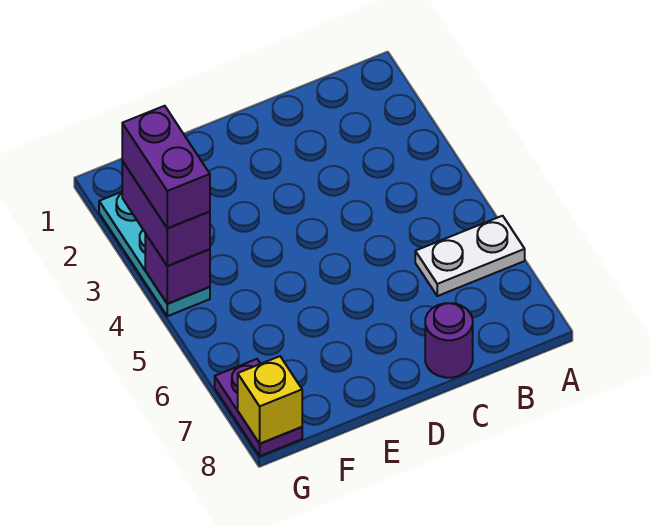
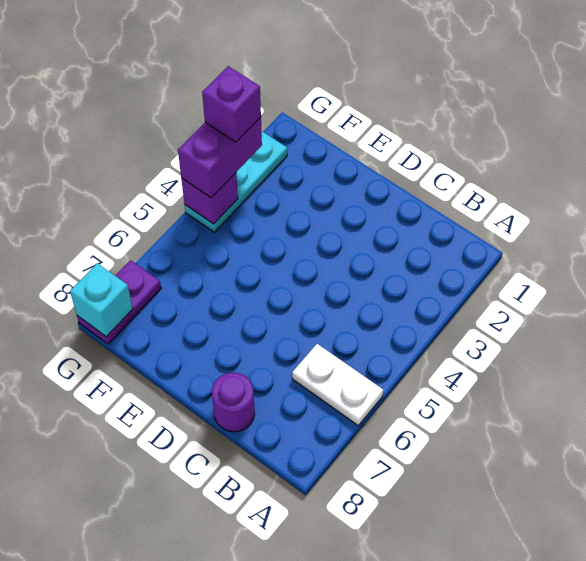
purple 1x2 brick [122,106,210,228] -> purple 1x1 brick [202,66,261,142]
yellow 1x1 brick [238,356,302,444] -> cyan 1x1 brick [70,263,133,337]

